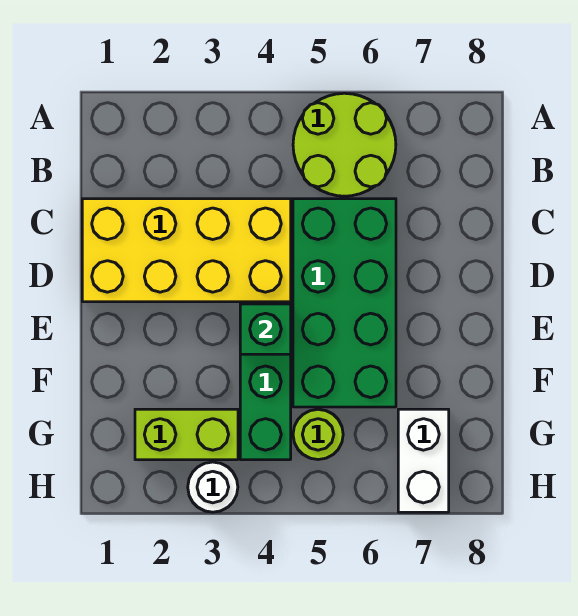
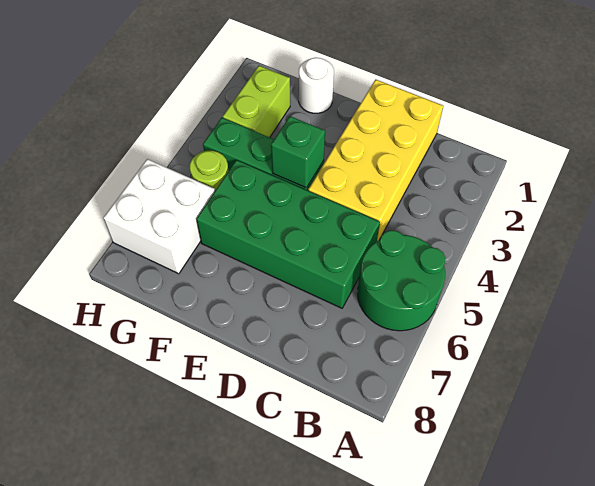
lime 2x2 round brick [293,93,396,196] -> green 2x2 round brick [357,230,445,331]
white 1x2 brick [398,409,449,512] -> white 2x2 brick [103,159,215,274]
white 1x1 round brick [188,462,238,512] -> white 1x1 round brick moved to [299,58,334,113]

